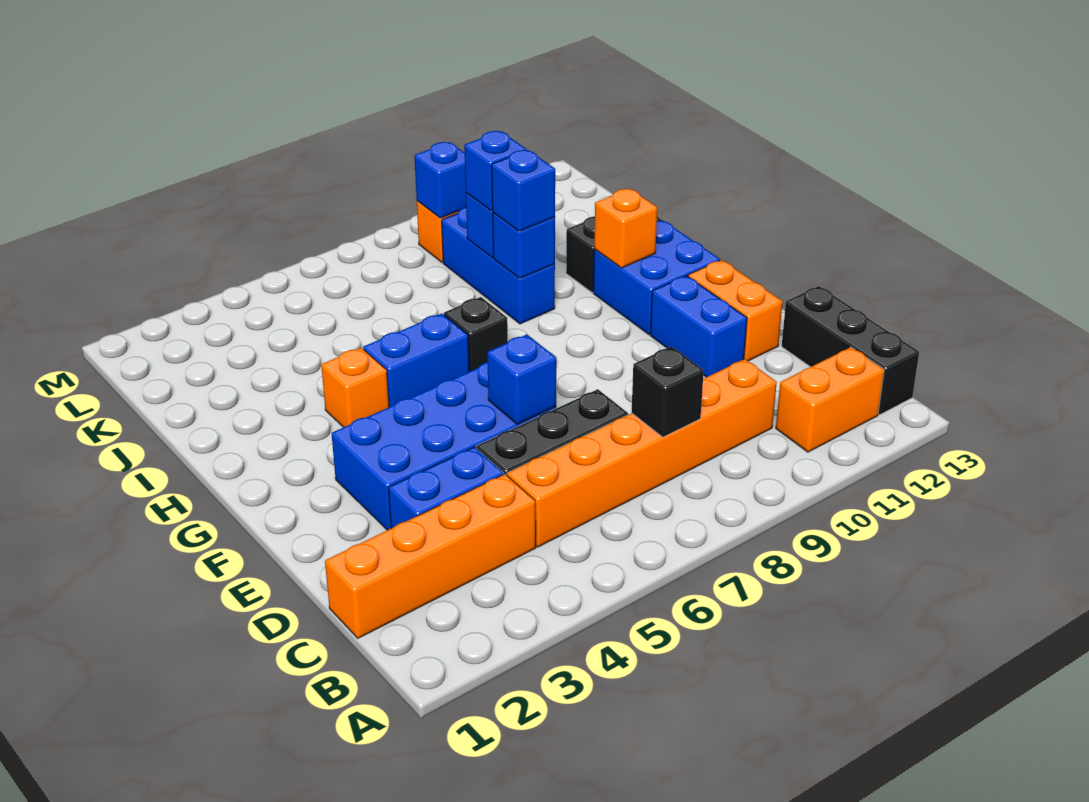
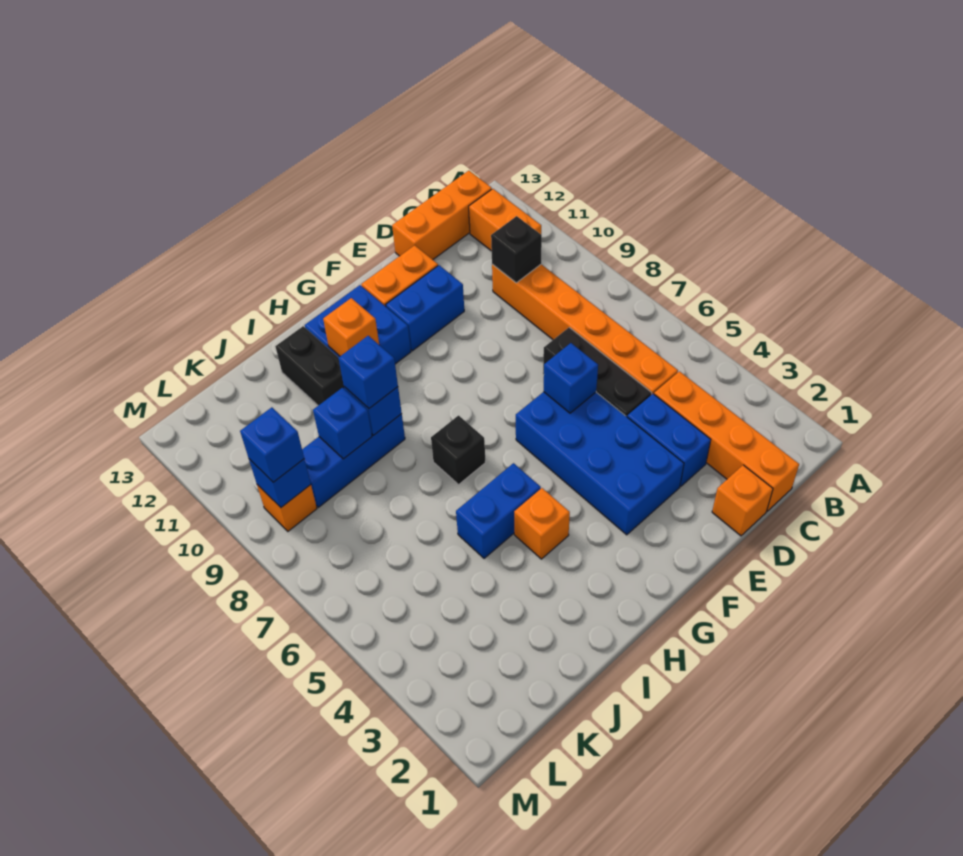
black 1x3 brick [782,286,919,415] -> orange 1x3 brick [392,171,492,260]
black 1x1 brick [632,346,704,437] -> black 1x1 brick moved to [491,216,542,283]
none -> orange 1x1 brick [712,465,773,536]
blue 1x2 brick [363,314,469,407] -> blue 1x2 brick turned to [456,463,541,558]
blue 1x1 brick [464,131,527,211] -> blue 1x1 brick moved to [240,407,304,482]

